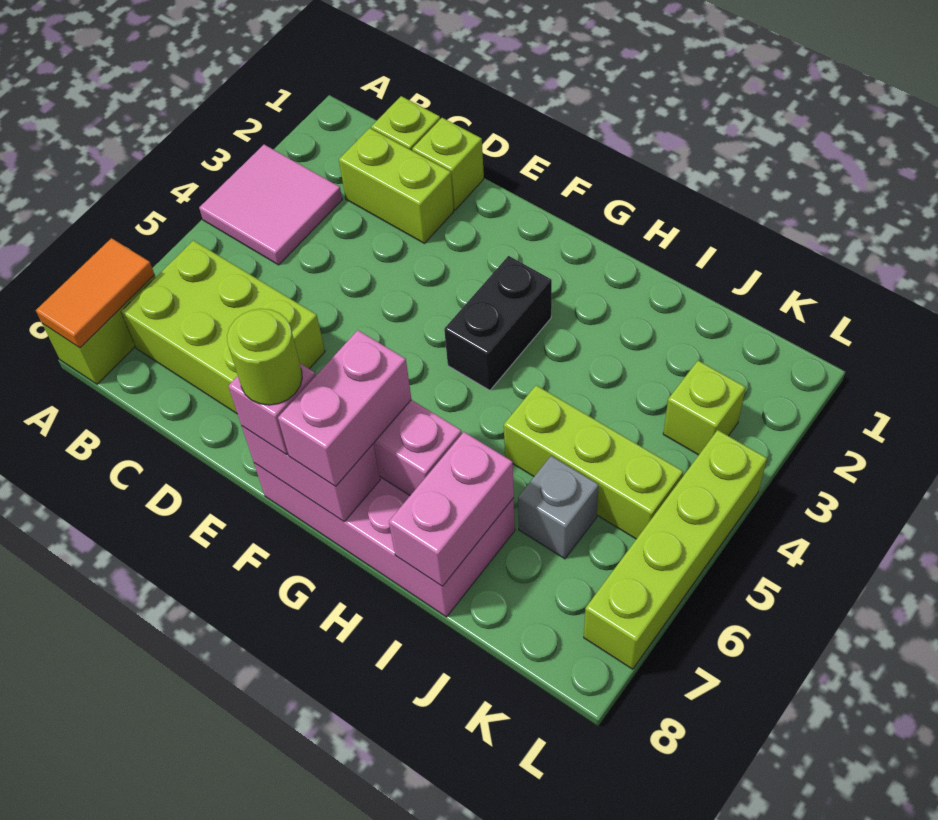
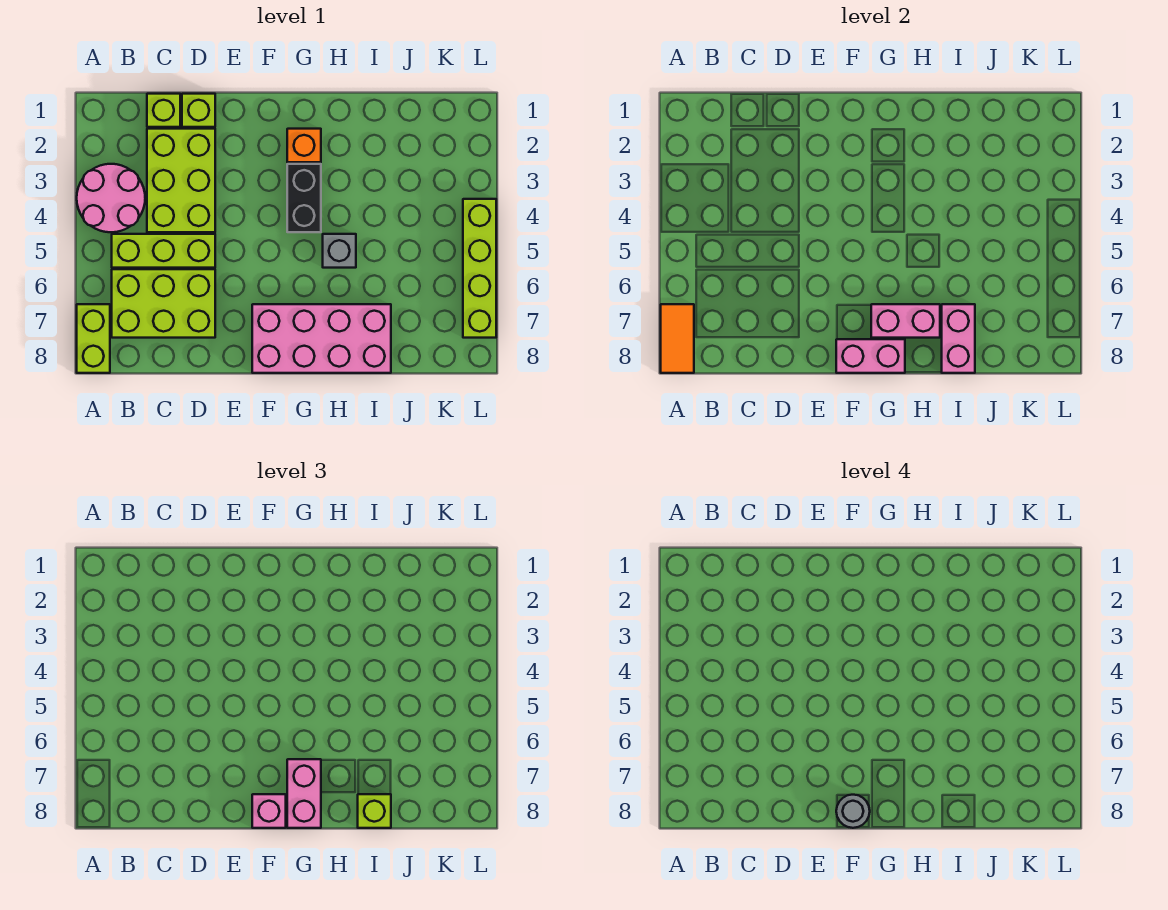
pink 2x2 tile [199,145,342,265] -> pink 2x2 round brick [77,164,145,232]
lime 1x2 brick [339,128,454,243] -> lime 2x3 brick [147,129,215,232]
lime 1x1 round brick [227,309,302,405] -> grey 1x1 round brick [836,795,870,828]
none -> orange 1x1 brick [287,129,321,162]
lime 1x3 brick [504,385,683,539] -> lime 1x3 brick moved to [112,234,215,268]
grey 1x1 brick [518,456,599,559] -> grey 1x1 brick moved to [323,234,356,268]
lime 1x1 brick [663,361,746,455] -> lime 1x1 brick moved to [358,794,391,828]

